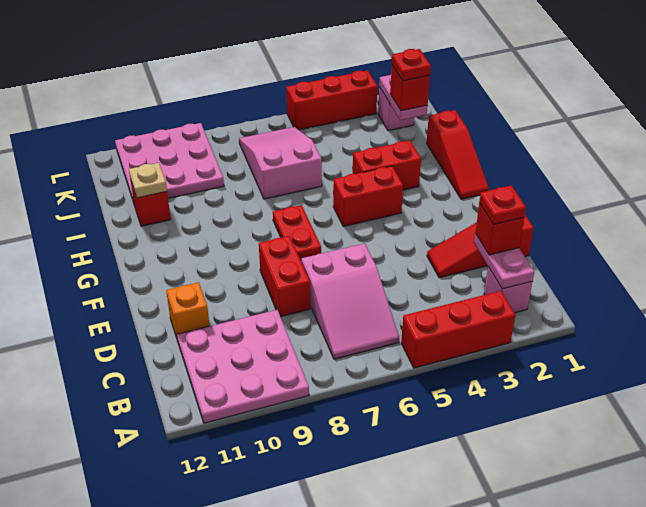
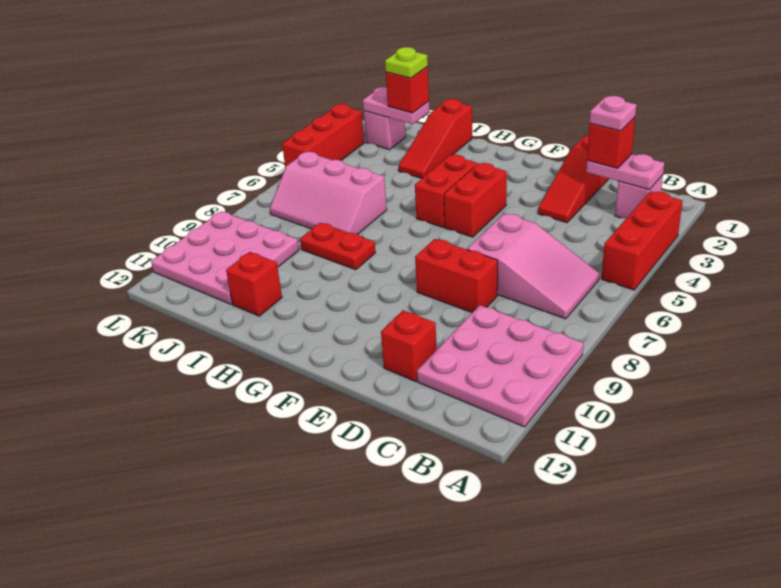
red 1x1 plate [479,186,526,225] -> pink 1x1 plate [590,96,636,131]
orange 1x1 brick [166,282,209,340] -> red 1x1 brick [381,310,437,382]
red 1x2 plate [273,205,321,260] -> red 1x2 plate moved to [300,223,376,270]
red 1x3 slope [426,110,489,199] -> red 1x3 slope turned to [398,99,472,178]
red 1x2 brick [353,141,421,190] -> red 1x2 brick moved to [444,163,507,237]
pink 2x3 slope [239,127,322,199] -> pink 2x3 slope turned to [270,152,387,234]
tan 1x1 plate [129,163,167,198] -> none
red 1x1 plate [392,49,431,81] -> lime 1x1 plate [385,47,428,78]

